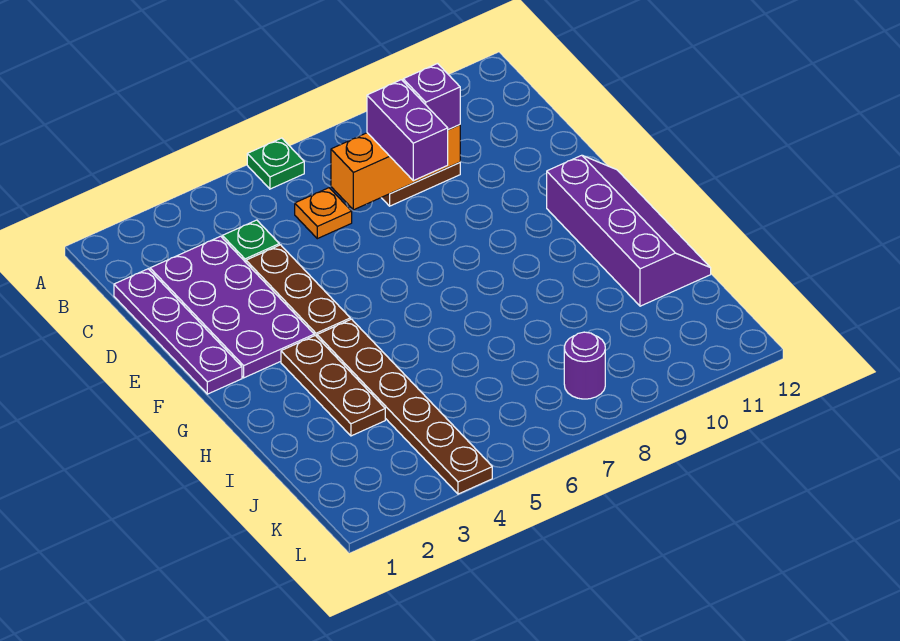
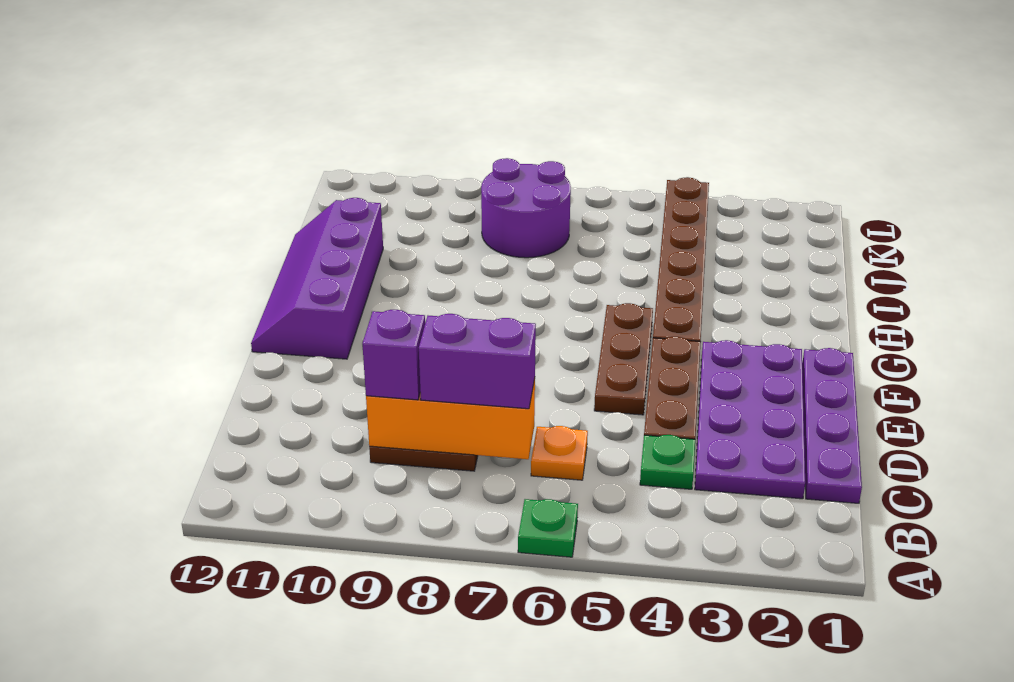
purple 1x2 brick [367,80,448,181] -> purple 1x2 brick turned to [419,314,536,409]
brown 1x3 plate [281,335,385,436] -> brown 1x3 plate moved to [594,303,653,415]
purple 1x1 round brick [564,332,605,399] -> purple 2x2 round brick [481,158,571,258]

